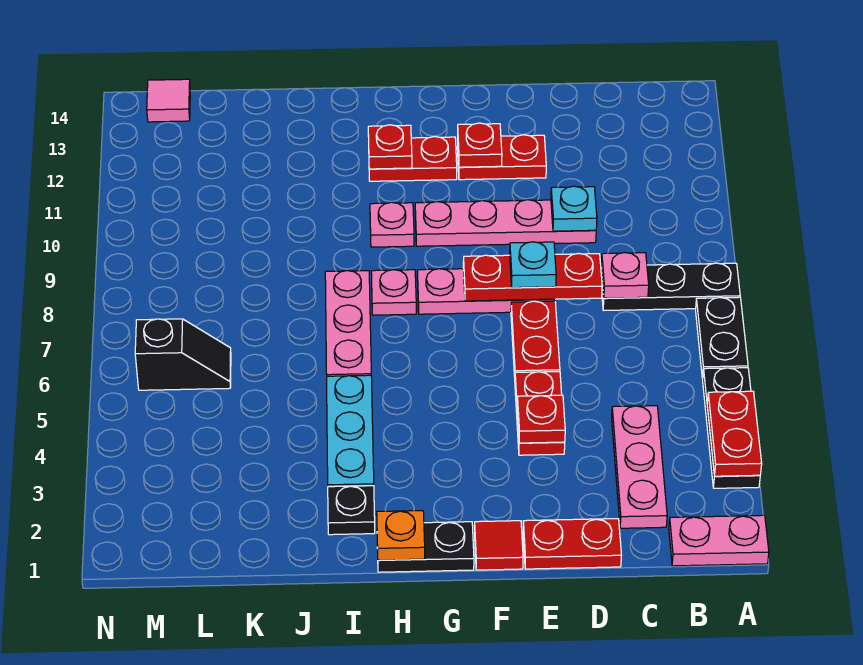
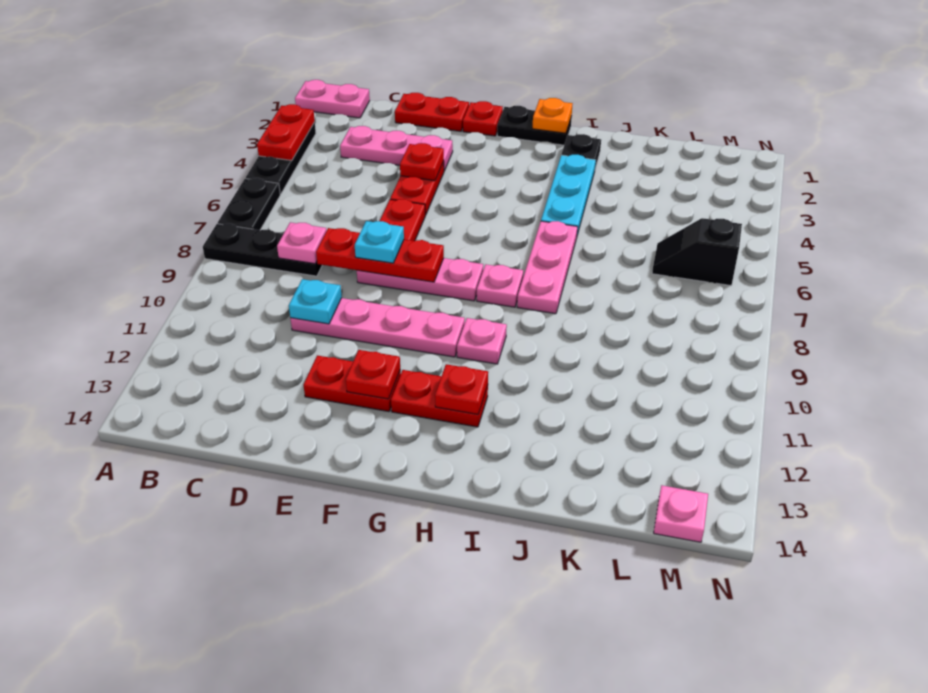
pink 1x3 plate [612,406,667,528] -> pink 1x3 plate turned to [340,126,453,171]
red 1x1 tile [475,521,523,570] -> red 1x1 plate [463,101,503,136]
pink 1x1 tile [147,79,190,122] -> pink 1x1 plate [654,485,708,542]

